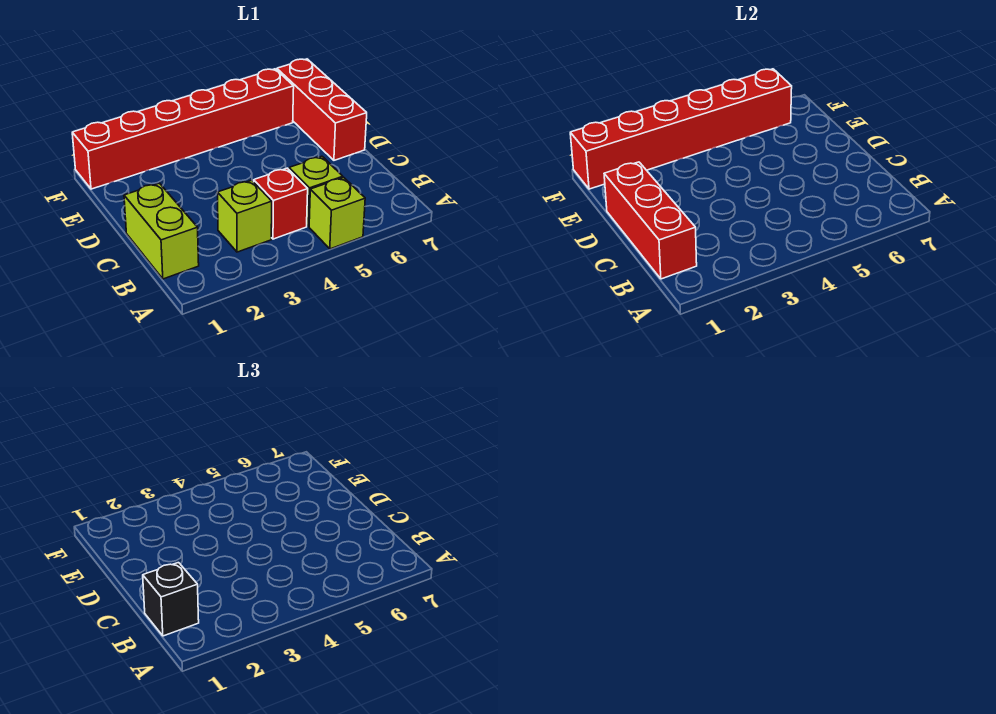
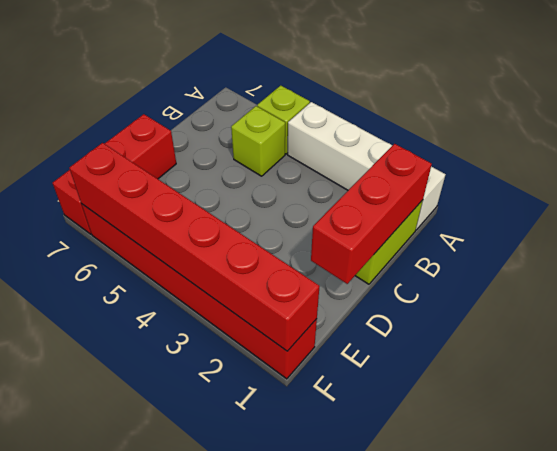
none -> white 1x4 brick [288,102,446,230]
black 1x1 brick [143,563,199,636] -> none
lime 1x1 brick [217,180,272,252] -> none
red 1x1 brick [254,168,308,239] -> none

